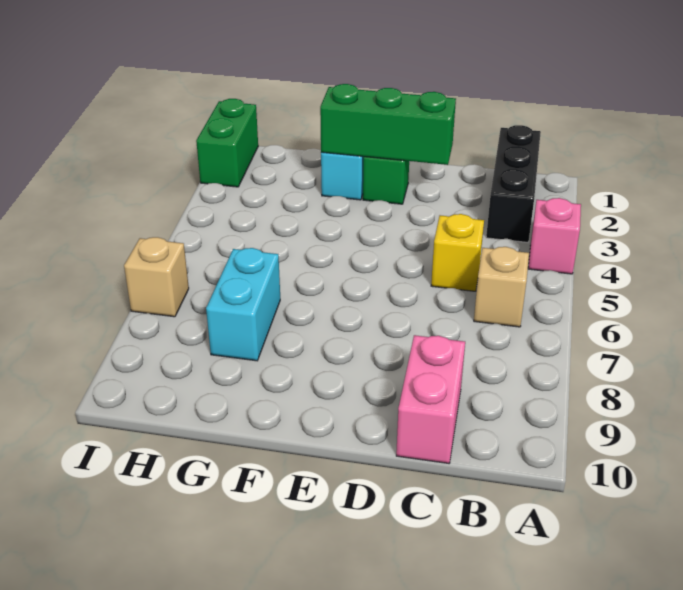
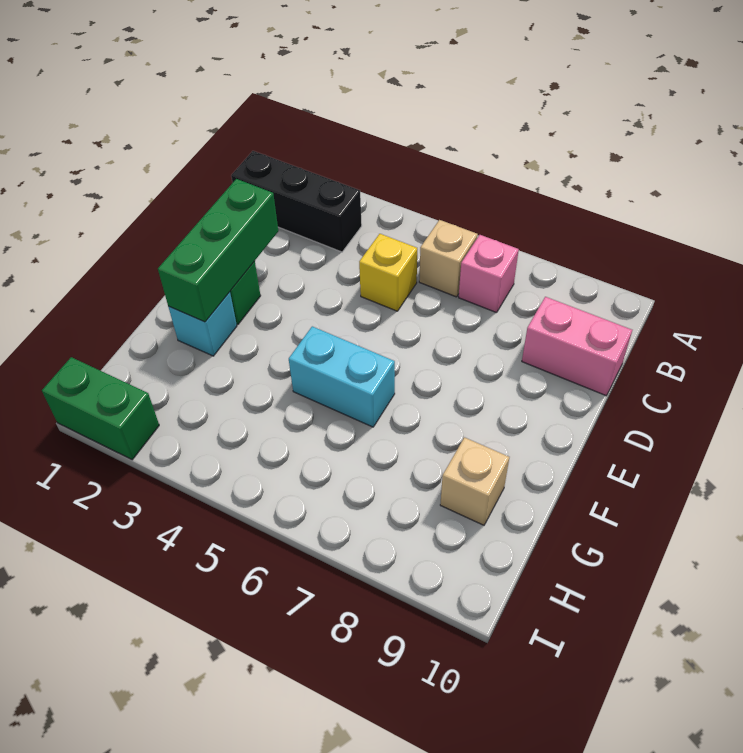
pink 1x1 brick [528,198,581,274] -> pink 1x1 brick moved to [459,235,519,313]
cyan 1x2 brick [206,248,280,361] -> cyan 1x2 brick moved to [289,326,395,427]
tan 1x1 brick [124,237,189,317] -> tan 1x1 brick moved to [440,437,509,525]

